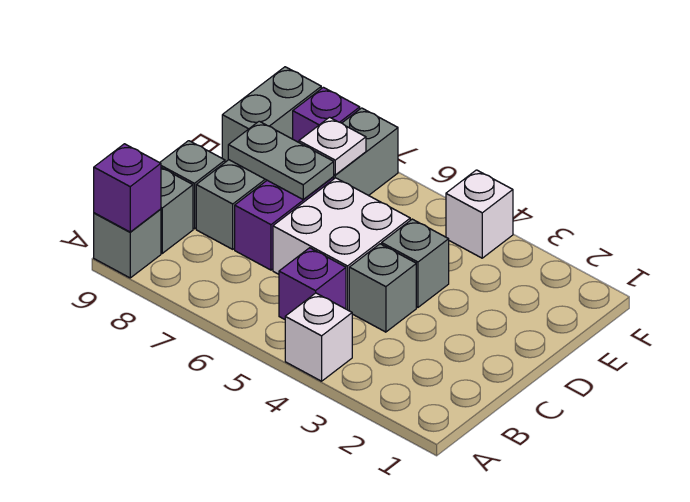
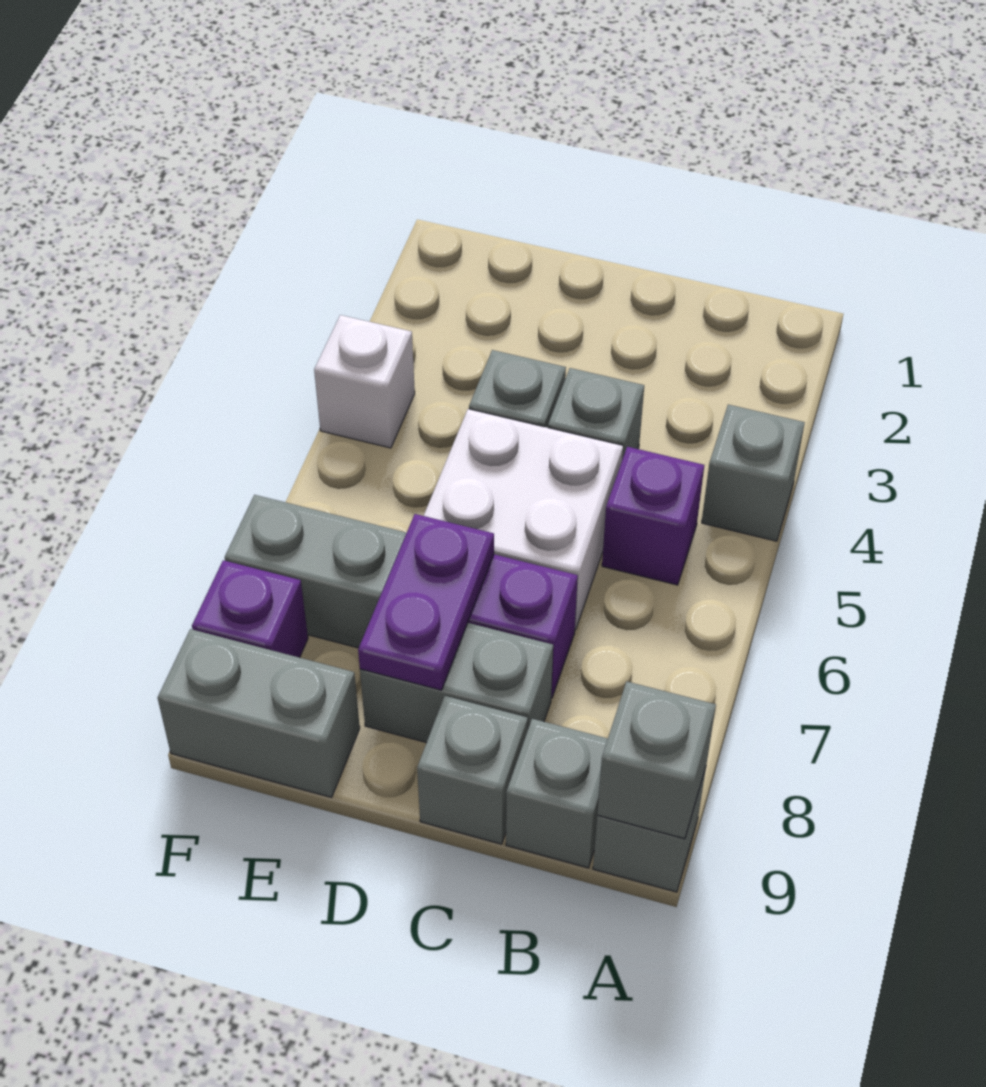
white 1x1 brick [285,293,352,381] -> grey 1x1 brick [702,405,805,541]
purple 1x1 brick [94,144,161,232] -> grey 1x1 brick [597,682,716,839]
grey 1x2 plate [228,121,334,200] -> purple 1x2 plate [358,514,494,690]
white 1x1 plate [299,117,366,175] -> none

